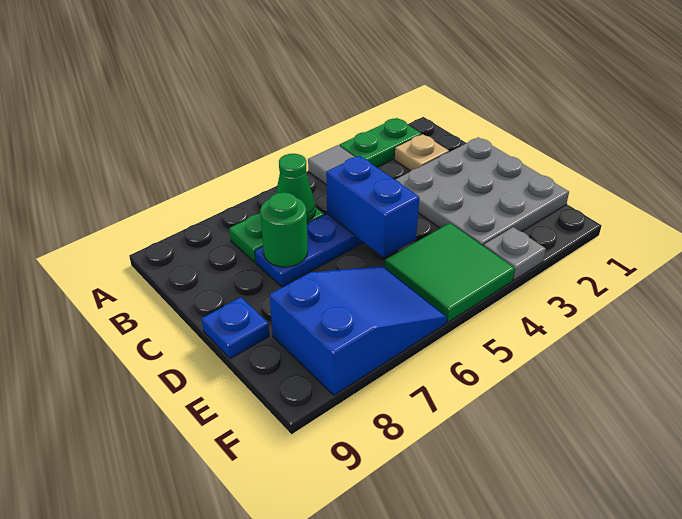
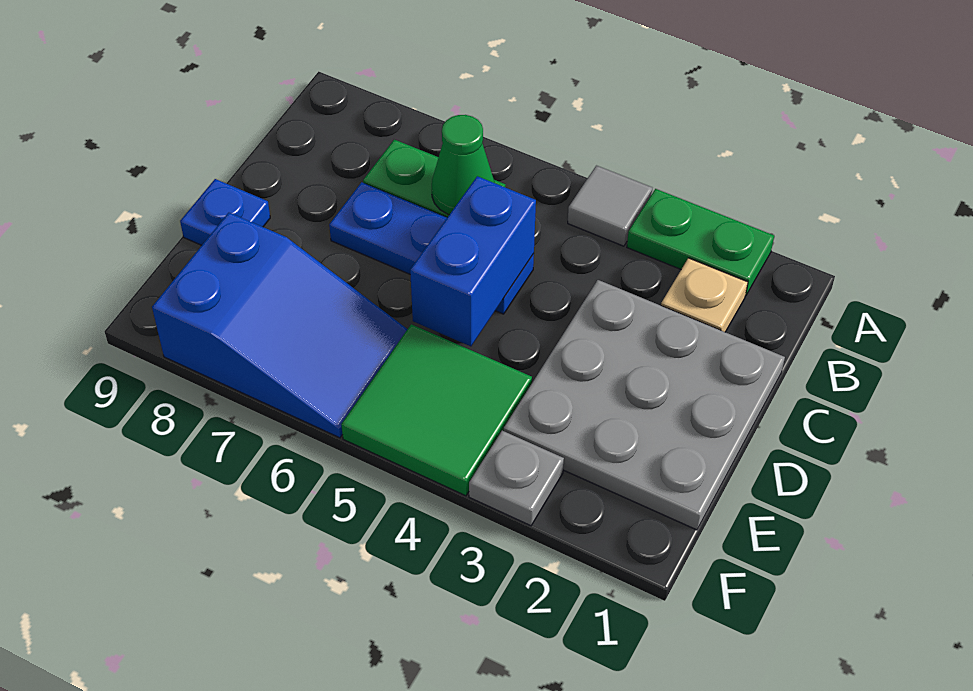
green 1x1 round brick [260,192,308,267] -> none

